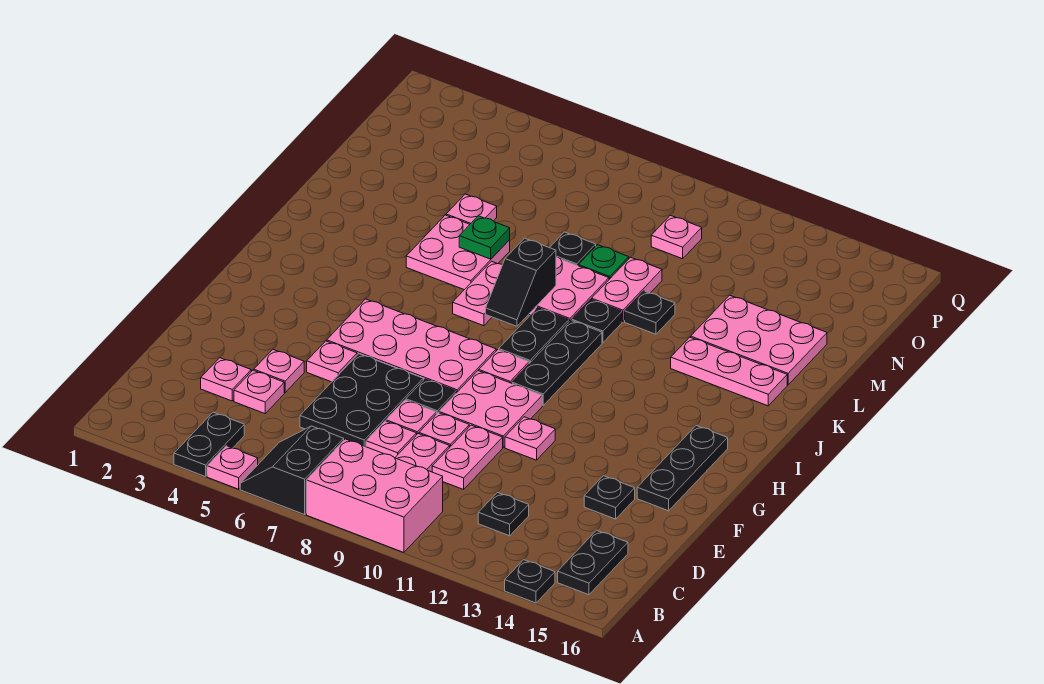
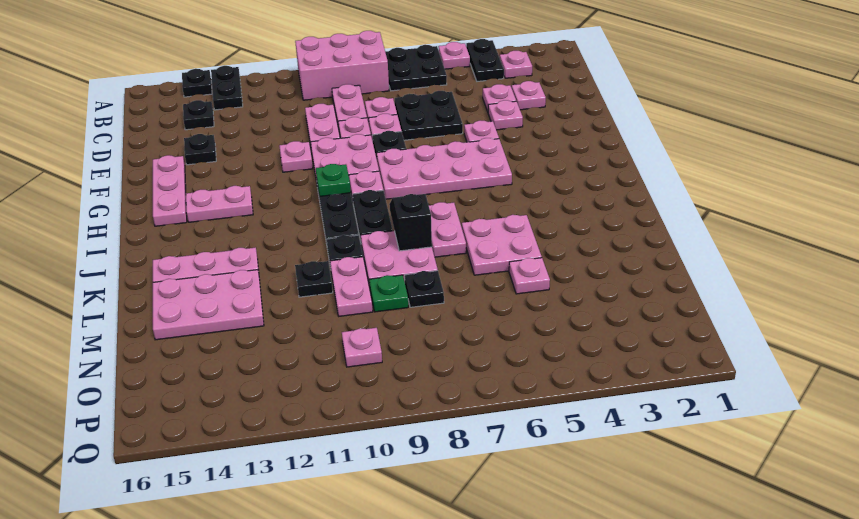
black 2x2 slope [240,426,344,514] -> black 2x2 plate [385,45,447,91]
none -> pink 1x1 plate [500,51,532,78]
black 1x2 plate [558,530,628,595] -> black 1x2 plate moved to [211,66,243,110]
black 1x1 plate [478,493,529,536] -> black 1x1 plate moved to [183,100,214,130]
black 2x3 plate [300,354,423,447] -> black 2x2 plate [395,91,463,140]
black 1x3 plate [637,426,728,511] -> pink 1x3 plate [153,155,187,226]
none -> pink 1x2 plate [186,186,253,222]
green 1x1 plate [459,216,510,259] -> green 1x1 plate moved to [316,164,351,196]

